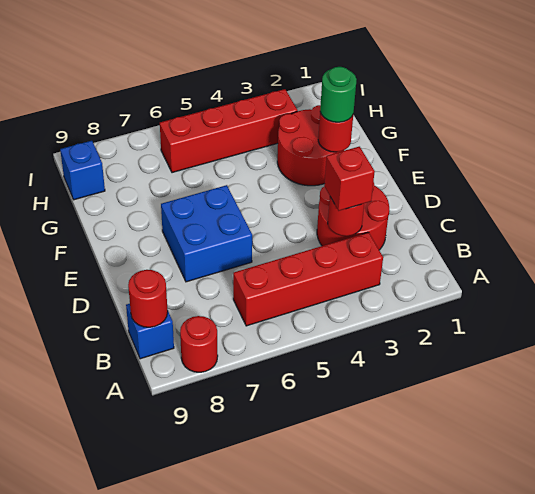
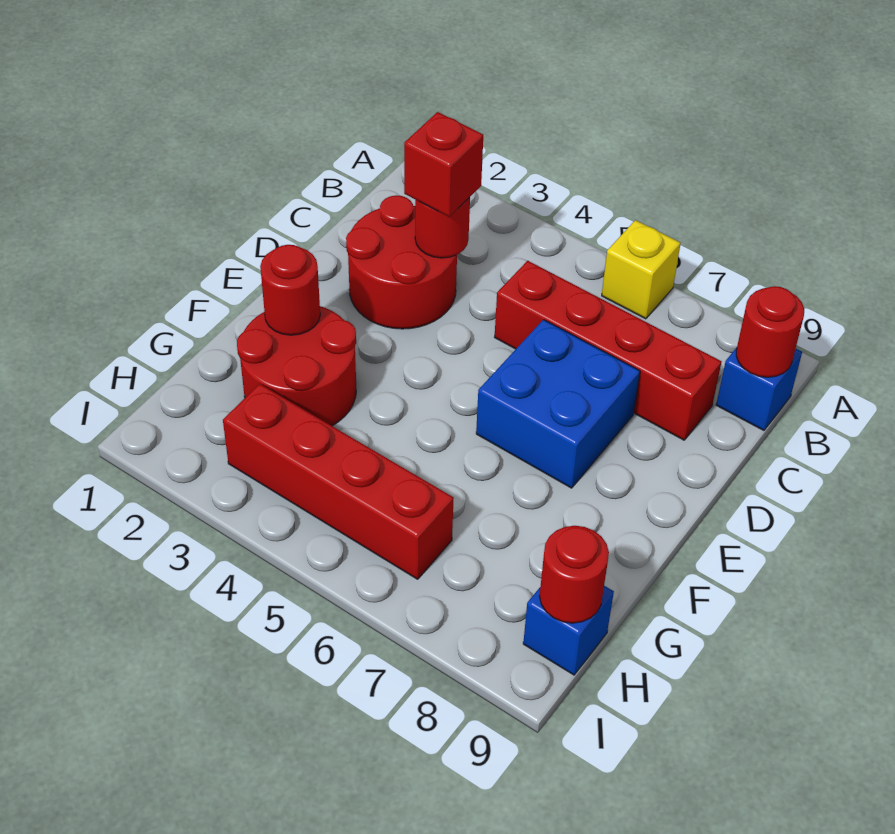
none -> yellow 1x1 brick [602,220,681,319]
red 1x1 round brick [180,316,218,372] -> red 1x1 round brick moved to [539,526,609,623]
red 1x4 brick [233,232,383,326] -> red 1x4 brick moved to [495,261,722,440]
green 1x1 round brick [320,67,357,122] -> none

